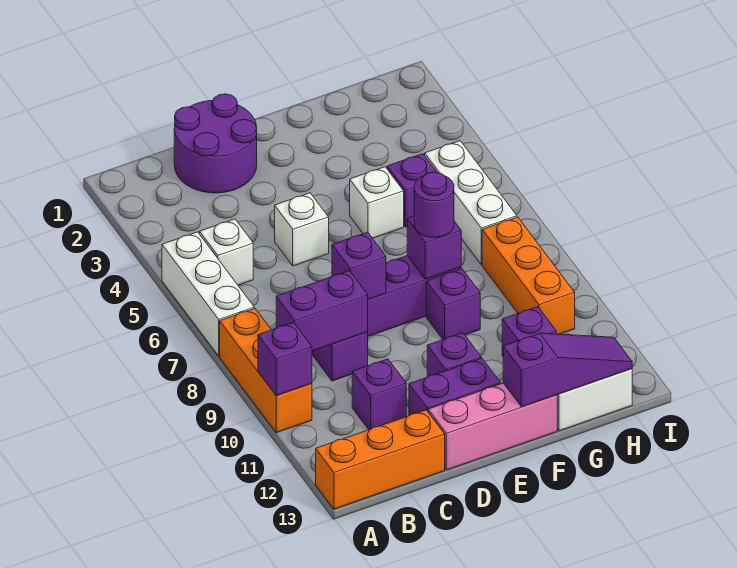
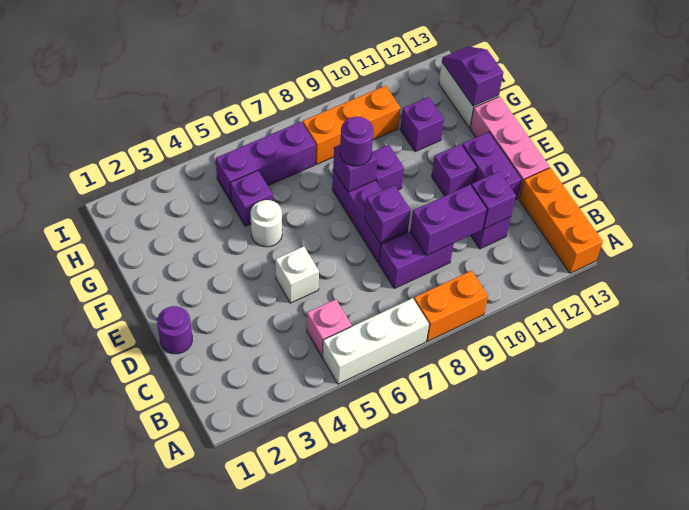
orange 1x3 brick [220,309,312,433] -> orange 1x2 brick [414,271,488,341]
purple 1x1 brick [258,322,312,396] -> purple 1x1 brick moved to [471,172,516,229]
white 1x1 brick [199,219,253,285] -> pink 1x1 brick [307,299,352,356]
purple 1x2 brick [276,271,368,351] -> purple 1x2 brick turned to [410,185,487,256]
purple 2x2 round brick [174,94,257,193] -> purple 1x1 round brick [157,306,192,354]
white 1x1 brick [350,167,404,238] -> white 1x1 round brick [251,200,282,247]
purple 1x3 slope [503,333,632,407] -> purple 1x2 slope [442,46,503,106]
white 1x3 brick [425,141,517,265] -> purple 1x3 brick [216,122,316,201]

